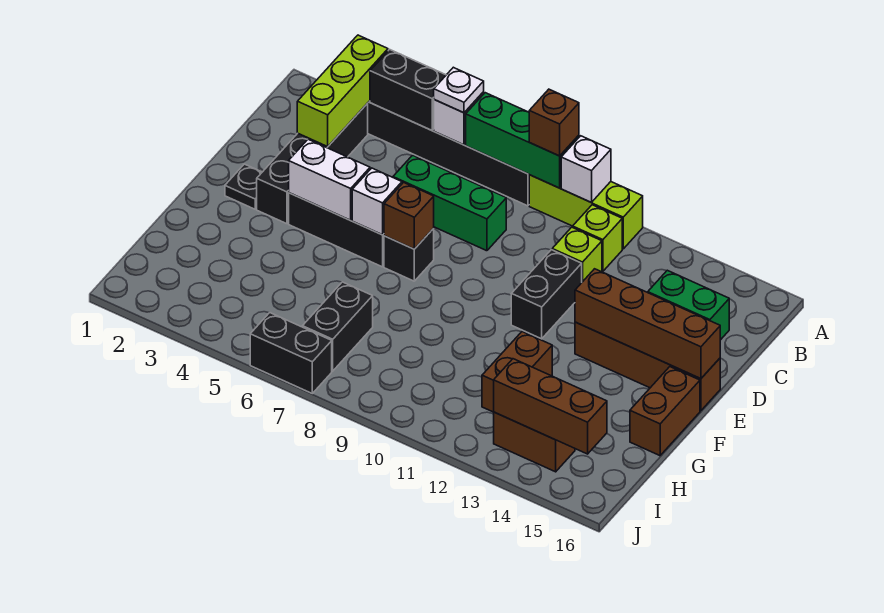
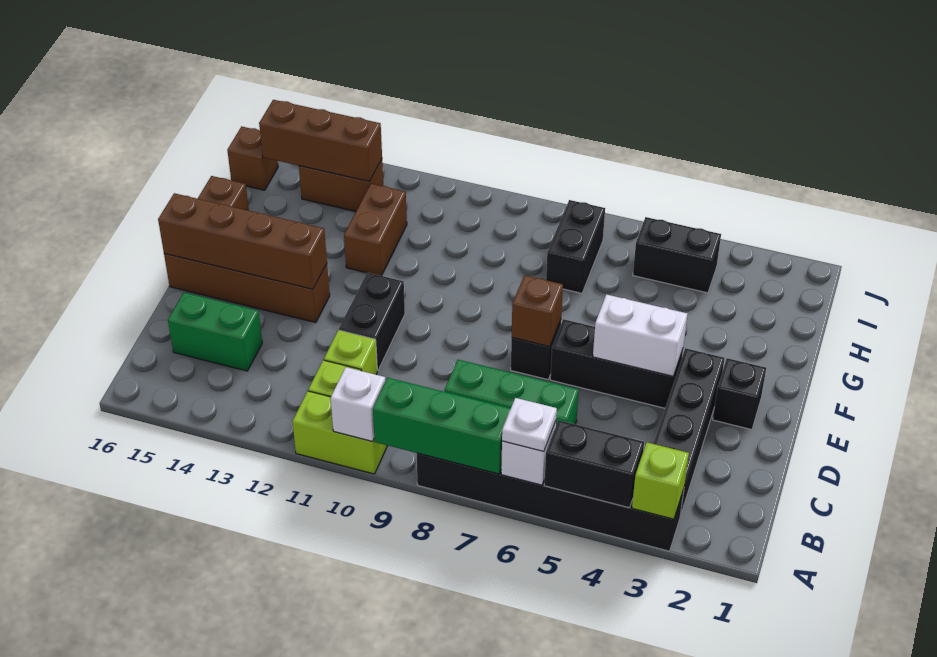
lime 1x3 brick [297,35,388,147] -> lime 1x1 brick [632,442,689,519]
lime 1x3 brick [529,175,643,249] -> lime 1x2 brick [292,391,388,474]
brown 1x1 brick [529,89,579,156] -> brown 1x1 brick moved to [227,126,278,190]
black 1x1 plate [225,164,262,209] -> black 1x1 brick [713,358,766,430]
white 1x1 brick [352,168,402,235] -> none
black 1x2 brick [250,313,332,393] -> black 1x2 brick moved to [633,217,721,293]

